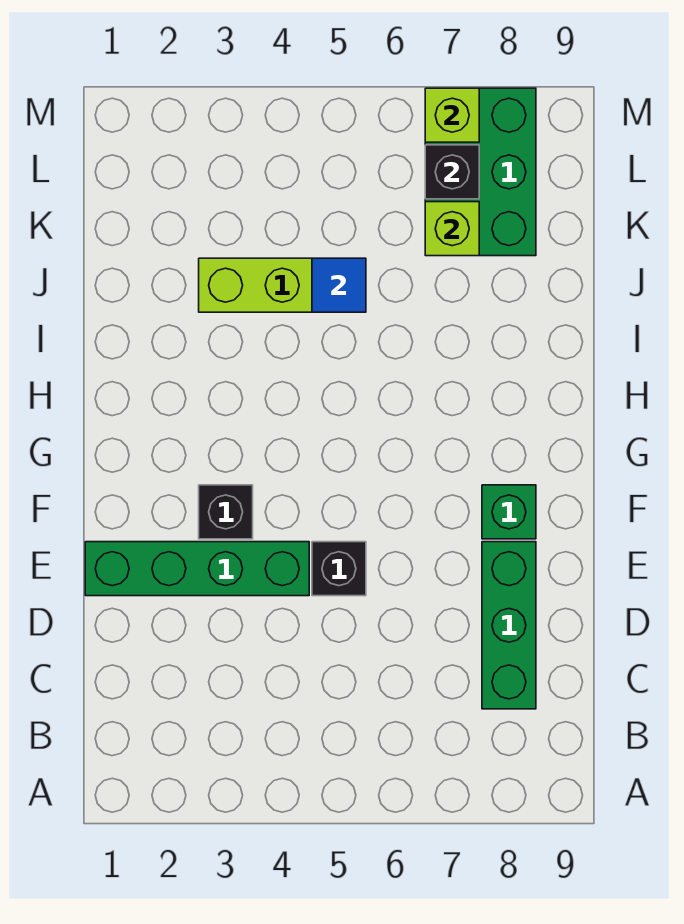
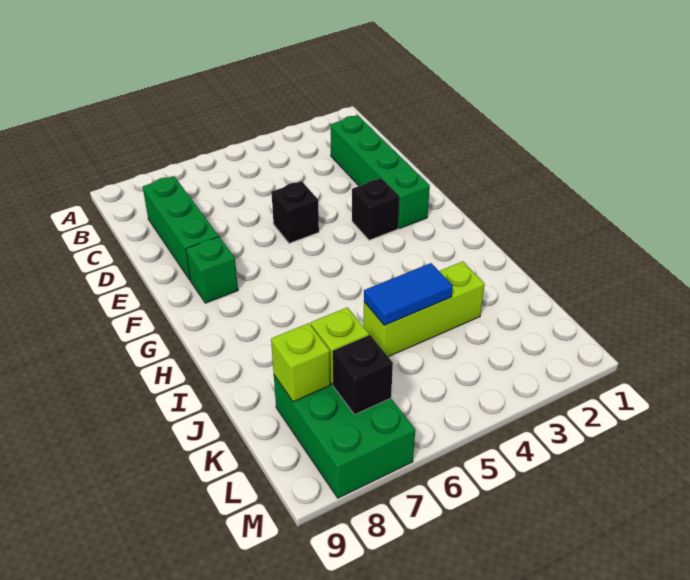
green 1x4 brick [85,542,309,596] -> green 1x4 brick turned to [330,115,430,229]
blue 1x1 tile [312,258,366,312] -> blue 1x2 tile [364,263,453,325]
lime 1x1 brick [425,88,479,142] -> lime 1x1 brick moved to [271,323,330,402]

